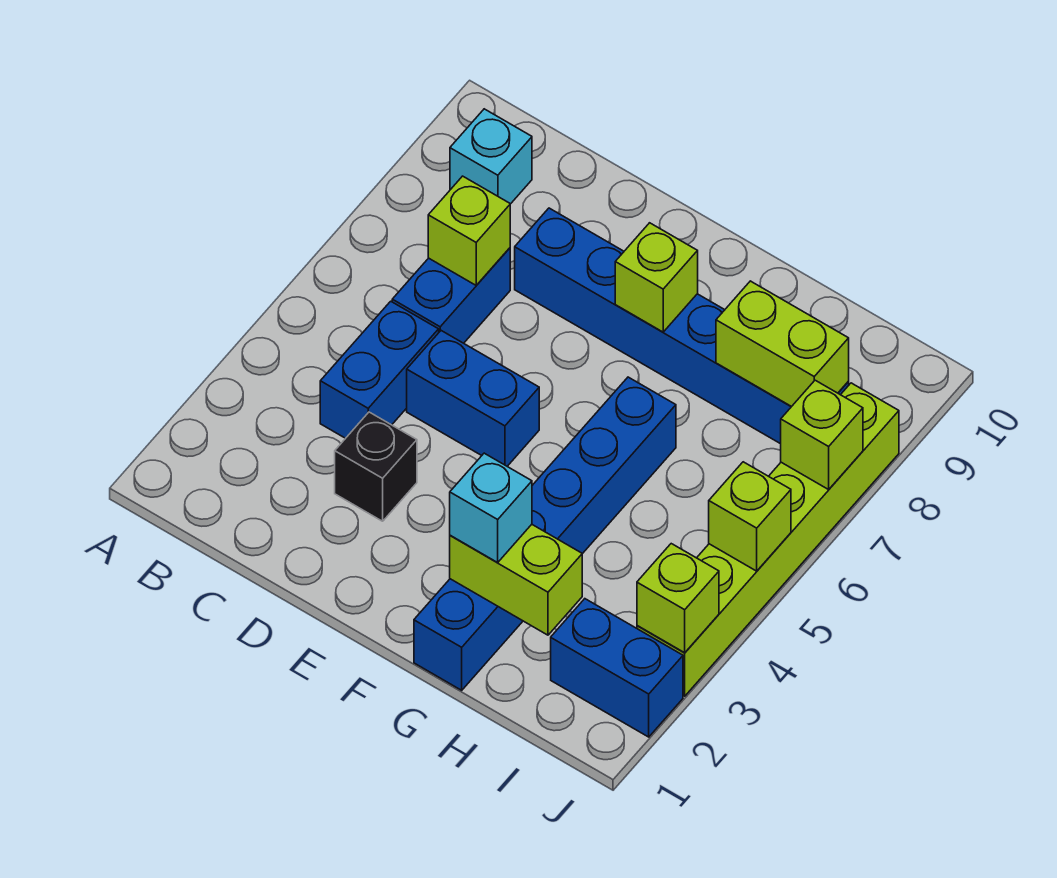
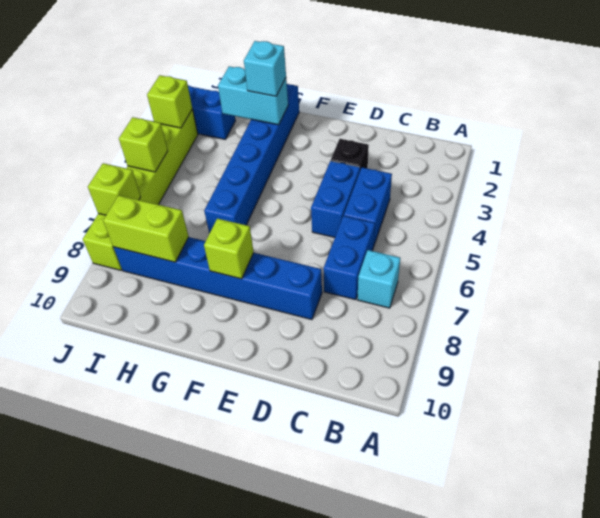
cyan 1x1 brick [450,109,532,204] -> cyan 1x1 brick moved to [358,250,400,308]
lime 1x1 brick [428,176,510,285] -> none
blue 1x2 brick [407,331,539,466] -> blue 1x2 brick turned to [311,161,360,237]
lime 1x2 brick [450,524,582,635] -> cyan 1x2 brick [218,66,288,125]

